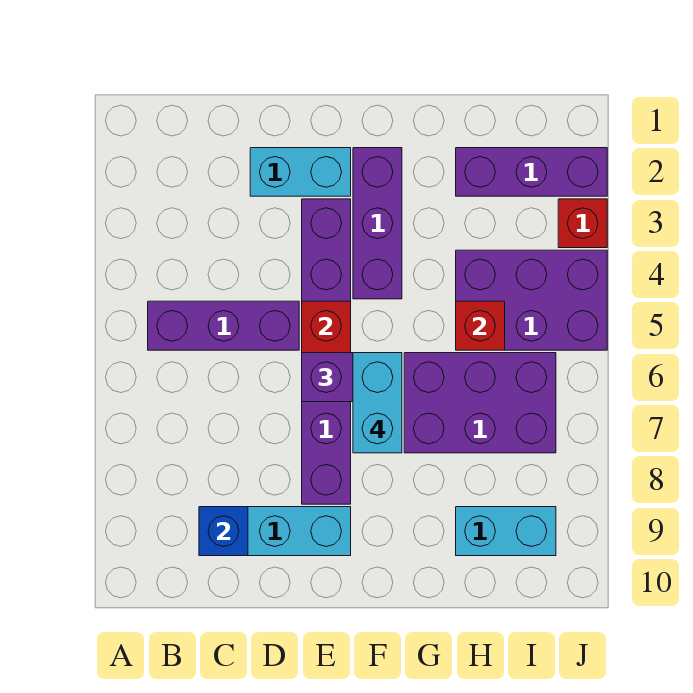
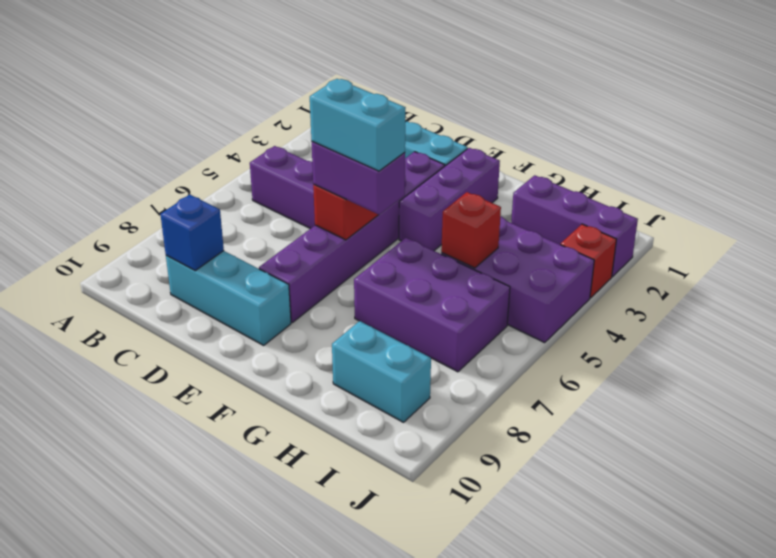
cyan 1x2 brick [353,353,402,453] -> cyan 1x2 brick turned to [310,79,406,171]

